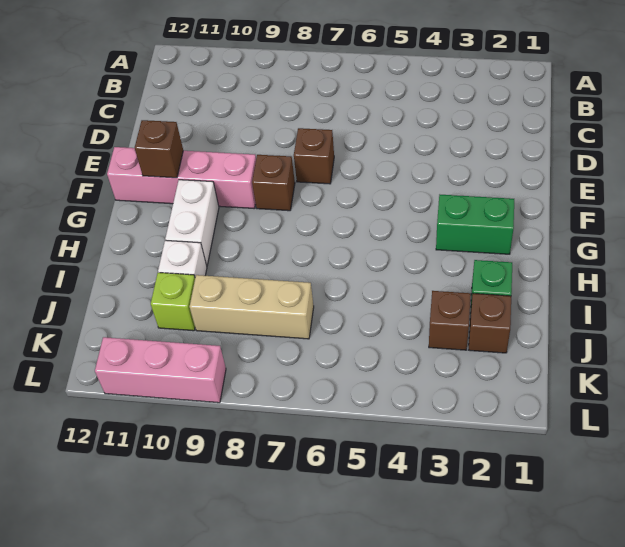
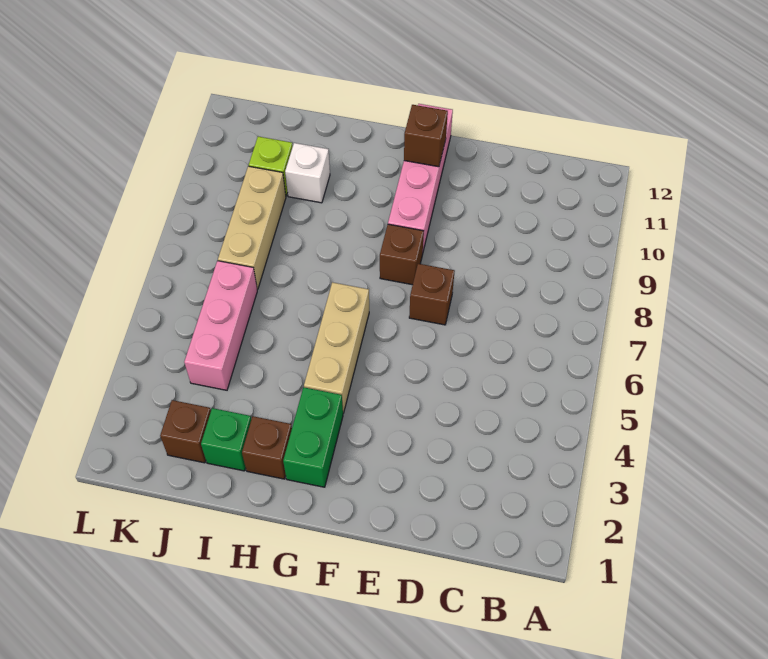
none -> tan 1x3 brick [304,282,369,413]
white 1x2 brick [165,180,219,266] -> none
brown 1x1 brick [429,291,471,350] -> brown 1x1 brick moved to [242,416,292,479]
pink 1x3 brick [95,337,226,403] -> pink 1x3 brick moved to [184,261,257,390]

